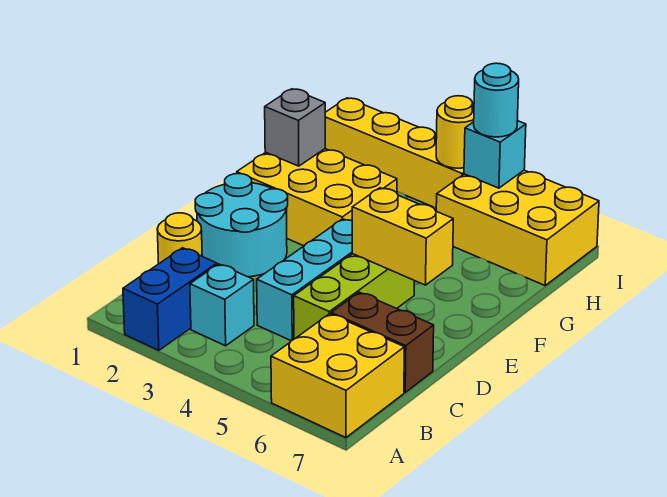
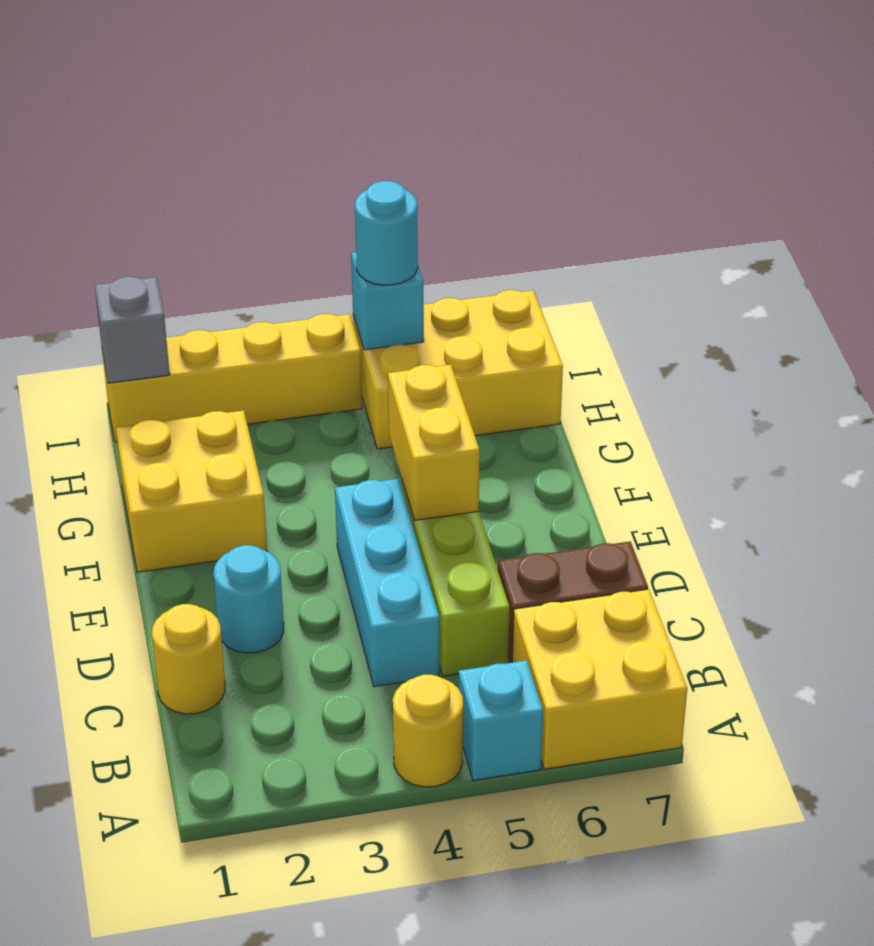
blue 1x2 brick [123,248,217,350] -> none
cyan 1x1 brick [190,264,254,346] -> cyan 1x1 brick moved to [459,660,543,781]
cyan 2x2 round brick [195,174,288,277] -> cyan 1x1 round brick [214,545,284,653]
yellow 1x2 brick [352,188,453,285] -> yellow 1x2 brick turned to [388,365,480,521]
yellow 2x3 brick [237,149,397,246] -> yellow 2x2 brick [116,410,267,572]
grey 1x1 brick [265,89,325,166] -> grey 1x1 brick moved to [95,277,170,383]
yellow 1x1 round brick [436,96,474,168] -> yellow 1x1 round brick moved to [393,675,463,787]

